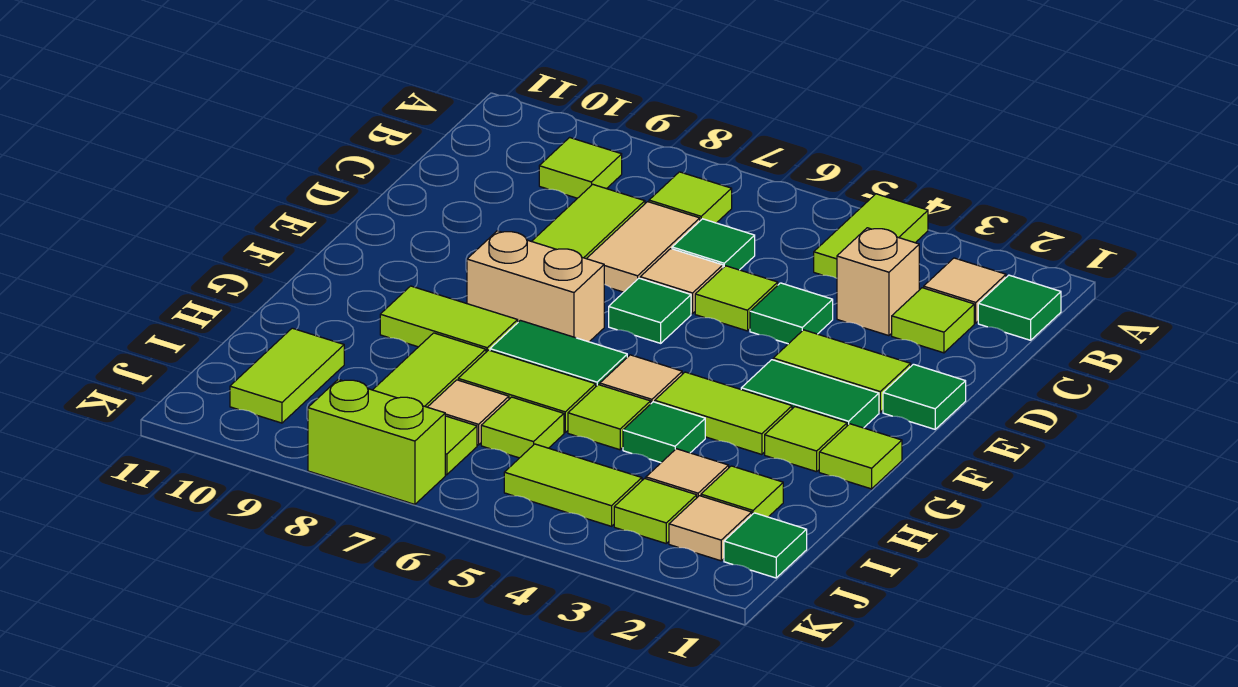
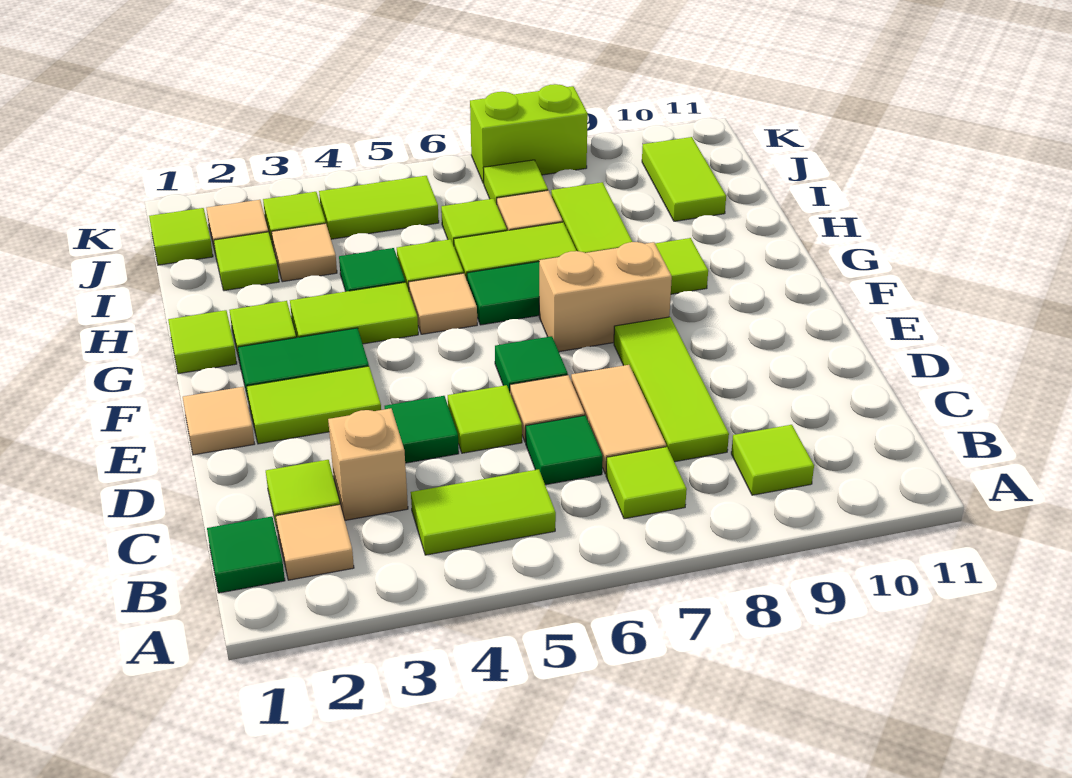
lime 1x2 tile [814,194,928,278] -> lime 1x2 tile turned to [411,469,556,555]
green 1x1 tile [883,364,966,429] -> tan 1x1 tile [183,387,254,455]
green 1x1 tile [724,513,807,578] -> lime 1x1 tile [149,208,213,265]

